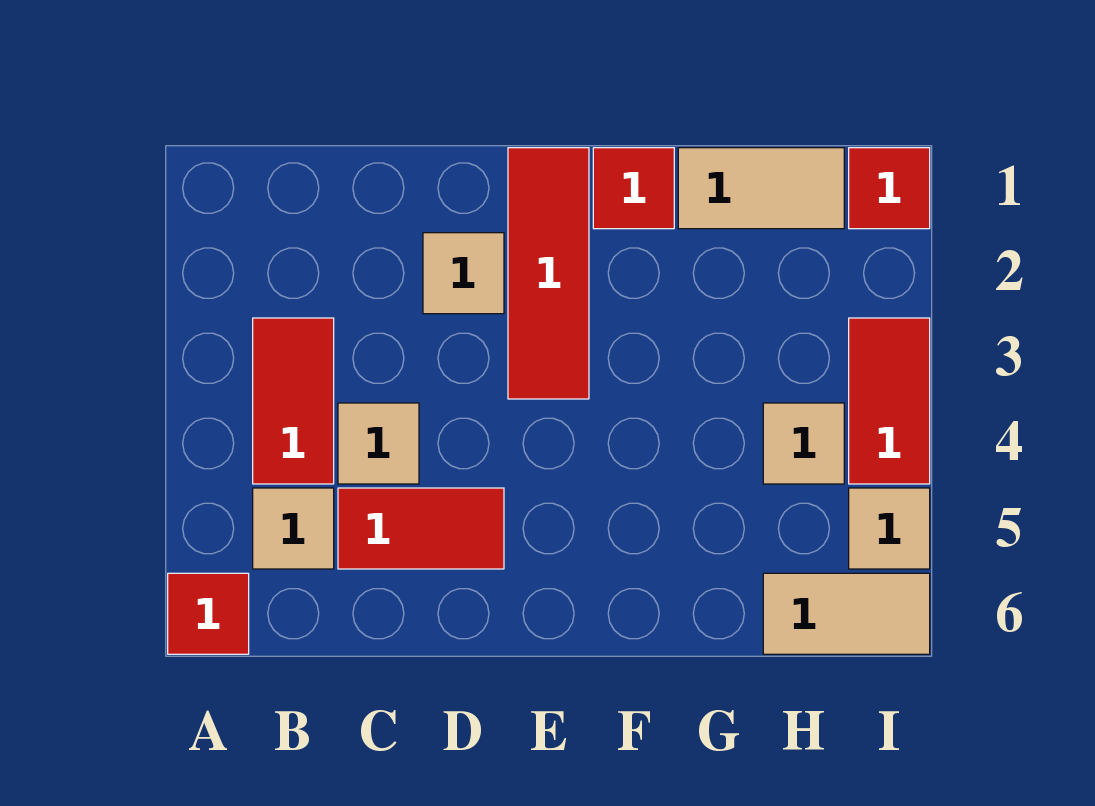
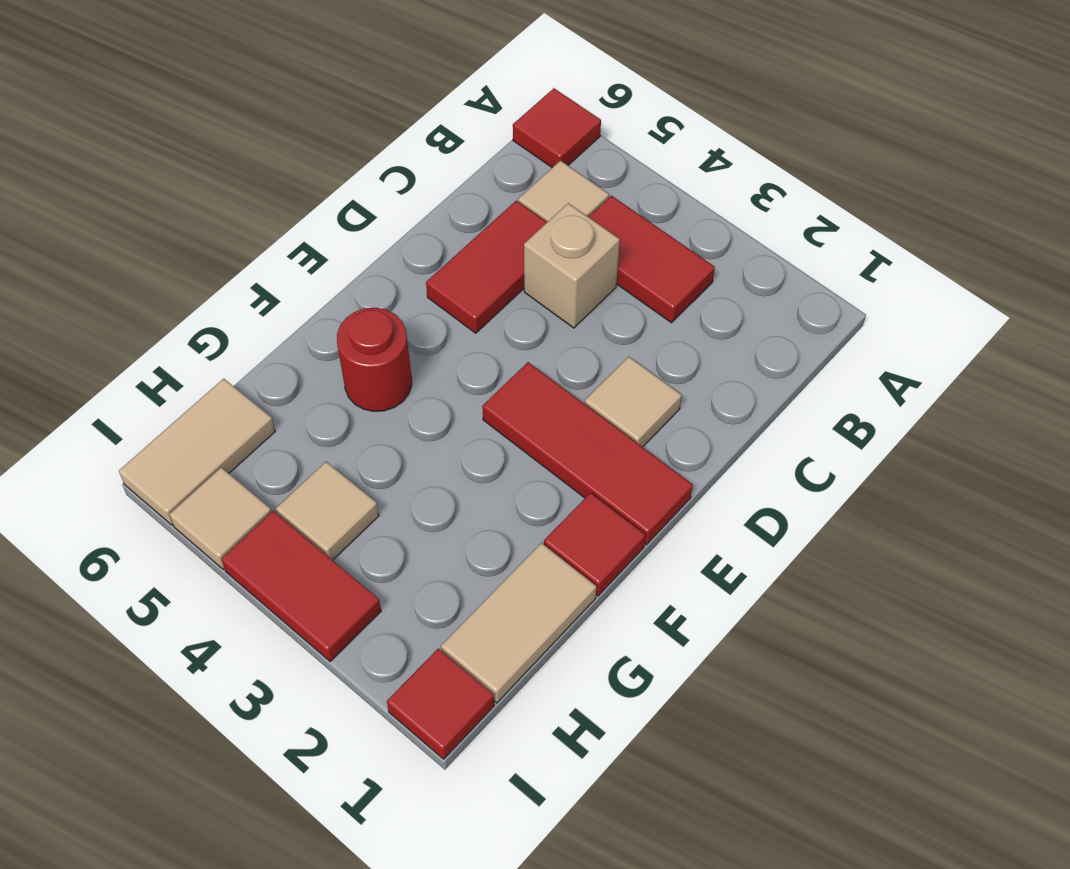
tan 1x1 tile [338,403,419,484] -> tan 1x1 brick [524,203,620,328]
none -> red 1x1 round brick [337,308,412,411]

